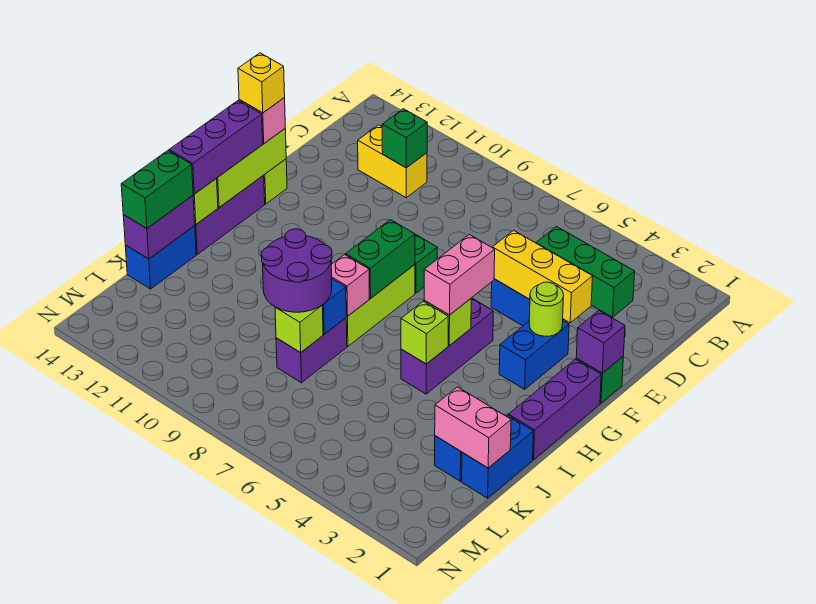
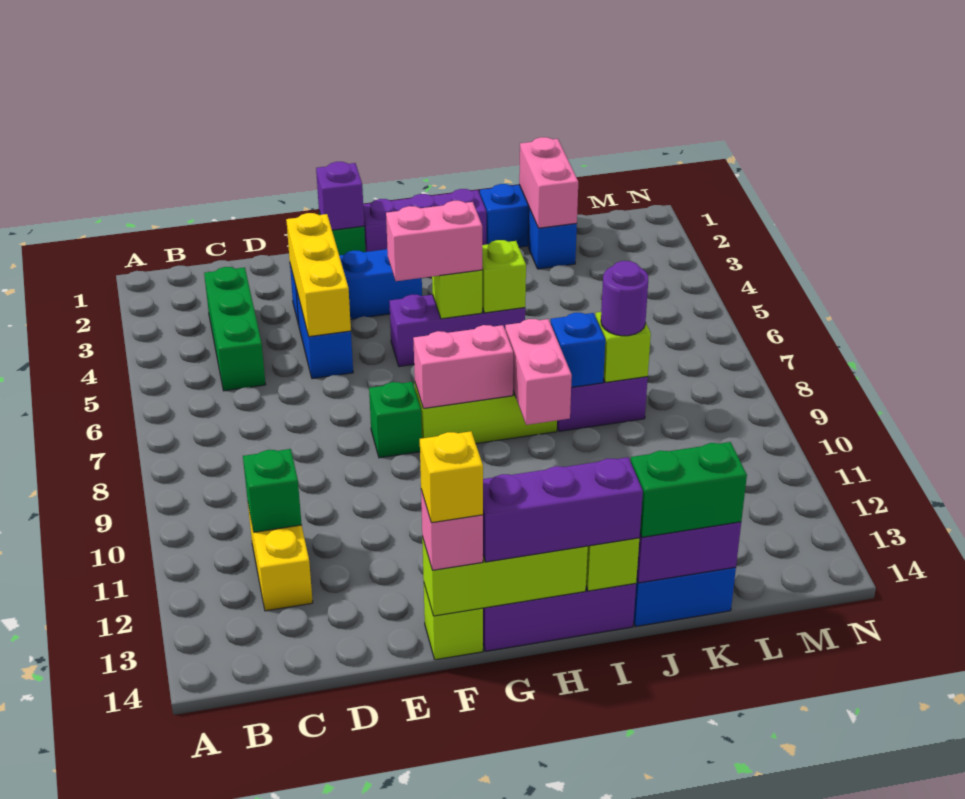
blue 1x2 brick [499,321,569,389] -> blue 1x3 brick [290,249,422,325]
lime 1x1 round brick [529,282,563,336] -> none
green 1x2 brick [346,220,415,298] -> pink 1x2 brick [413,325,513,408]
pink 1x1 brick [331,255,369,316] -> pink 1x2 brick [505,319,572,425]
purple 2x2 round brick [261,229,332,312] -> purple 1x1 round brick [601,261,648,336]

